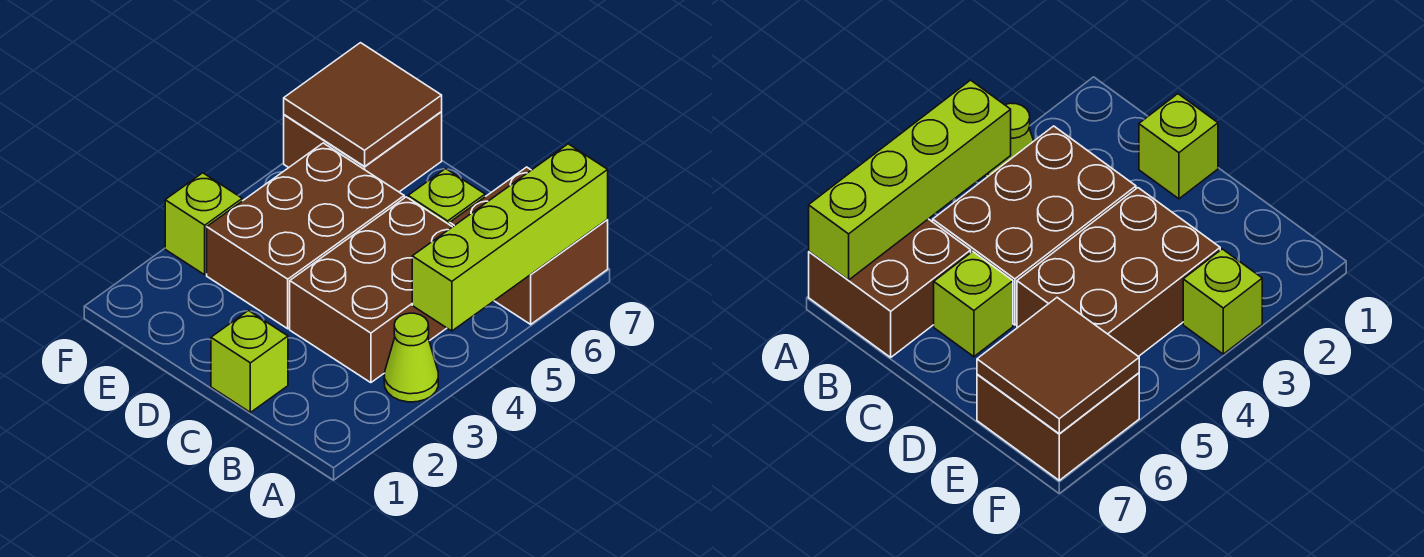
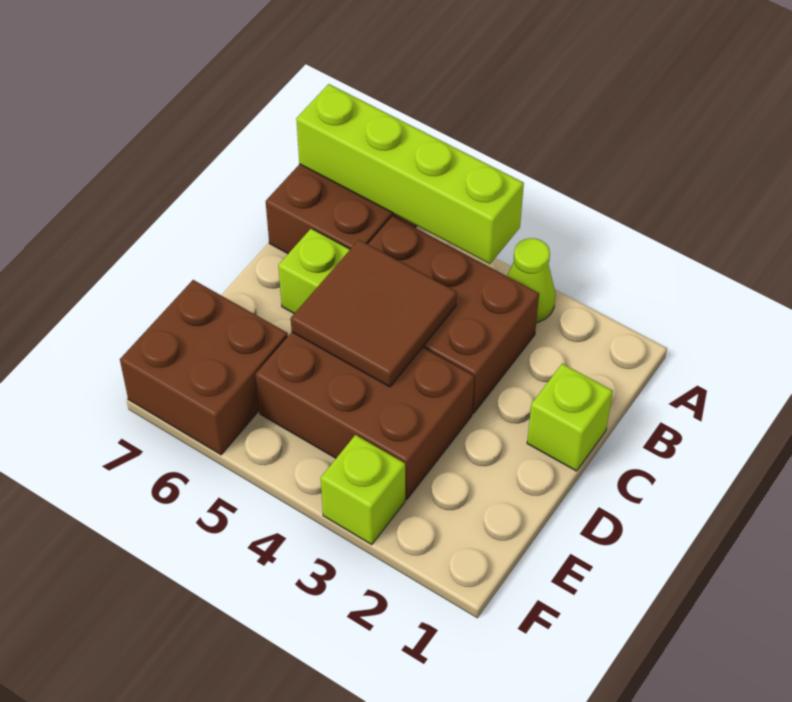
brown 2x2 tile [284,43,442,166] -> brown 2x2 tile moved to [291,240,457,387]

